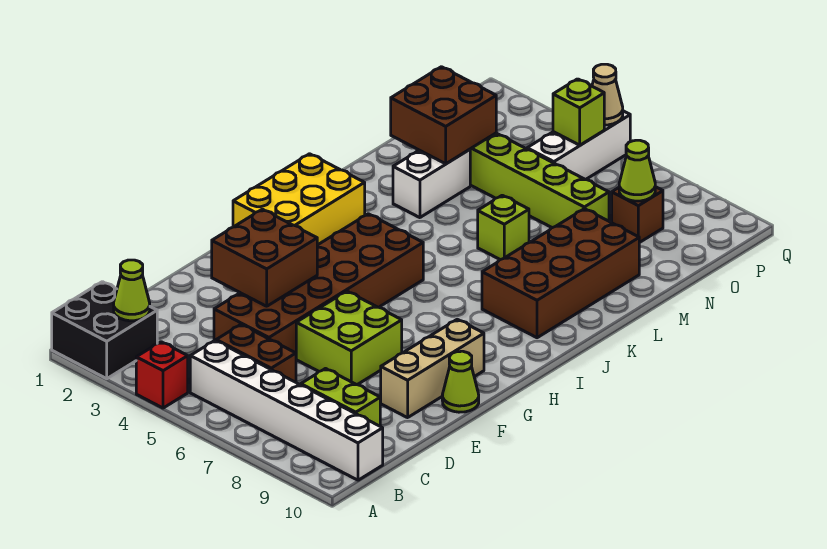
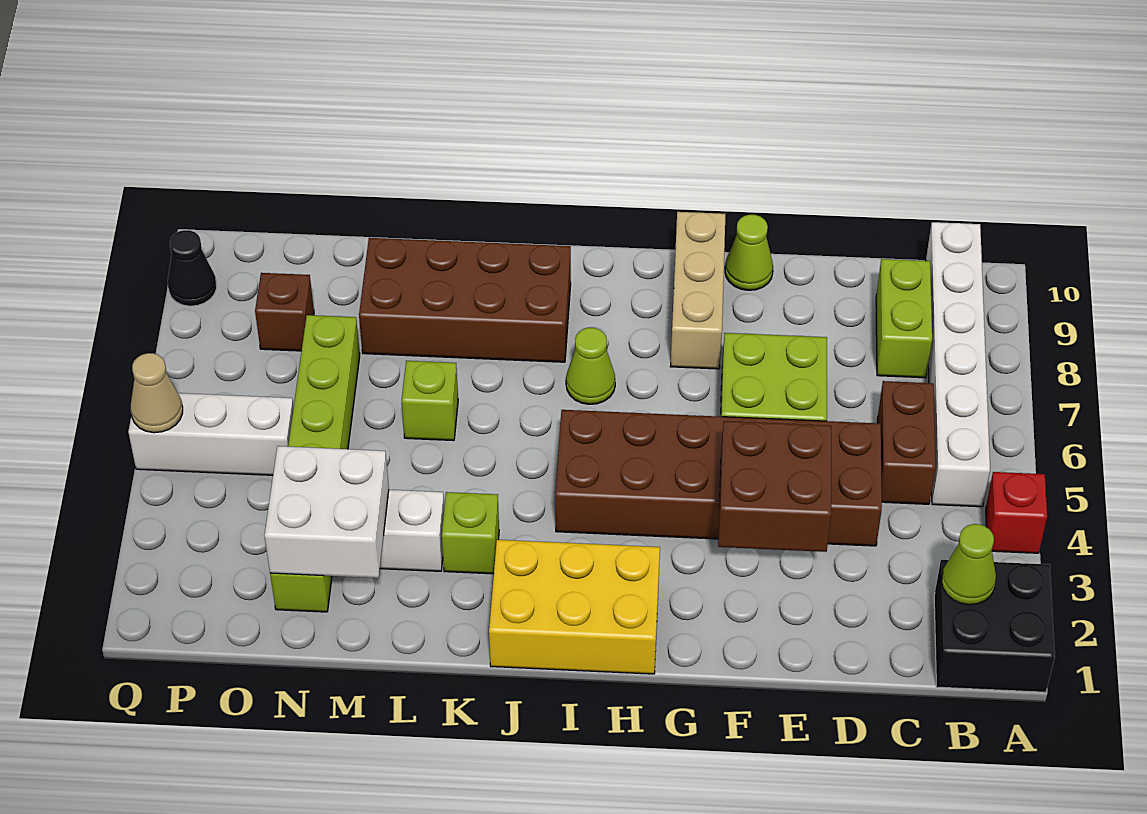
tan 1x3 brick [381,319,484,418] -> tan 1x3 brick turned to [670,212,725,369]
brown 2x2 brick [391,67,496,164] -> white 2x2 brick [264,446,389,578]
lime 1x1 cone [619,140,655,201] -> lime 1x1 cone moved to [566,328,615,404]
lime 1x1 brick [553,79,604,145] -> lime 1x1 brick moved to [442,492,499,574]
none -> black 1x1 cone [168,230,217,306]

